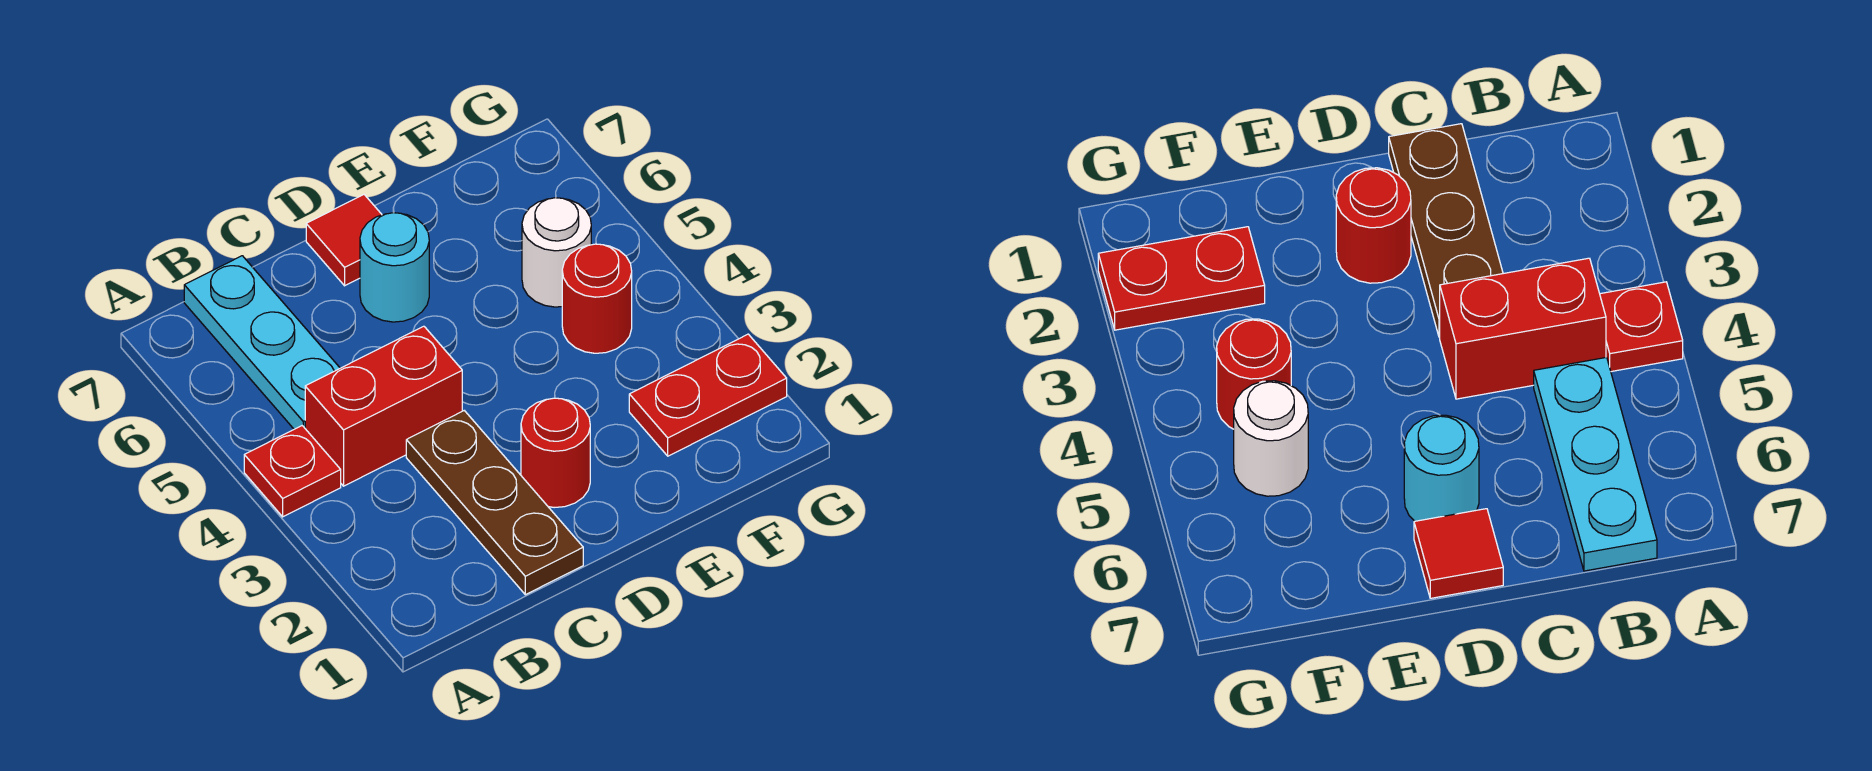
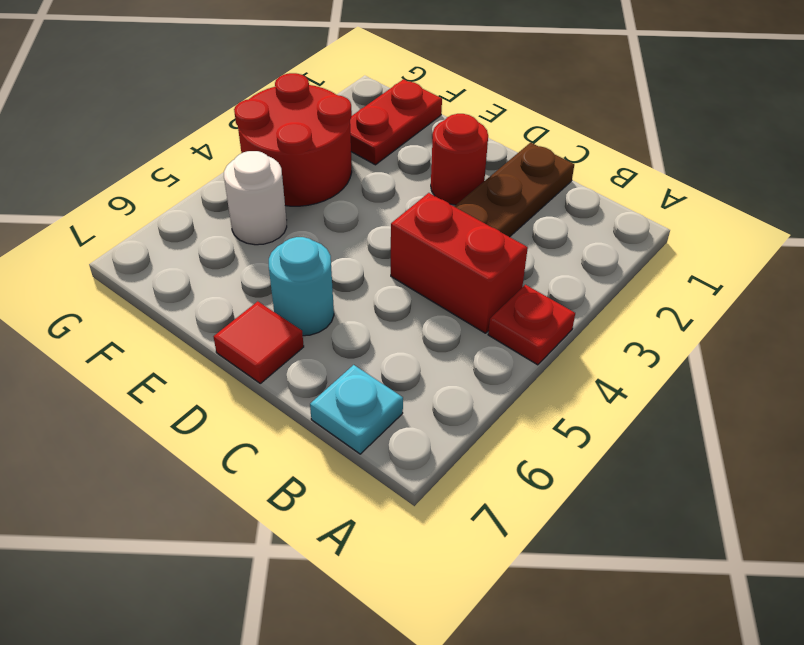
cyan 1x3 plate [184,256,340,429] -> cyan 1x1 plate [310,365,403,454]
red 1x2 plate [629,334,787,456] -> red 1x2 plate turned to [350,79,442,165]
red 1x1 round brick [562,244,632,353] -> red 2x2 round brick [234,73,352,206]

